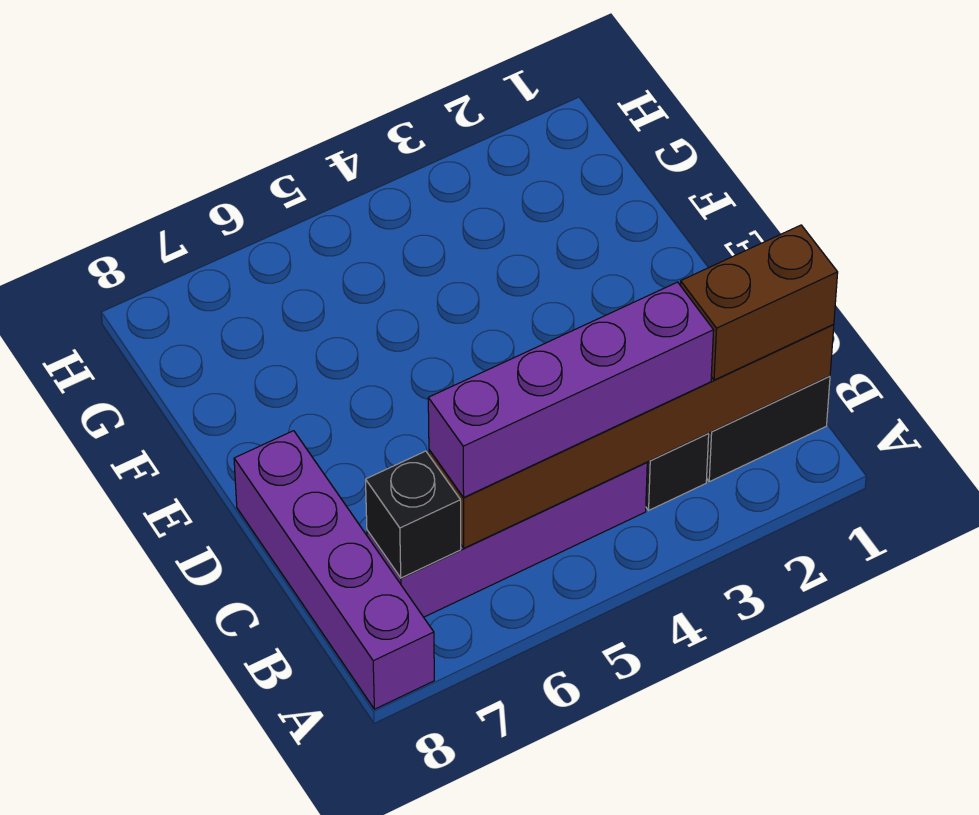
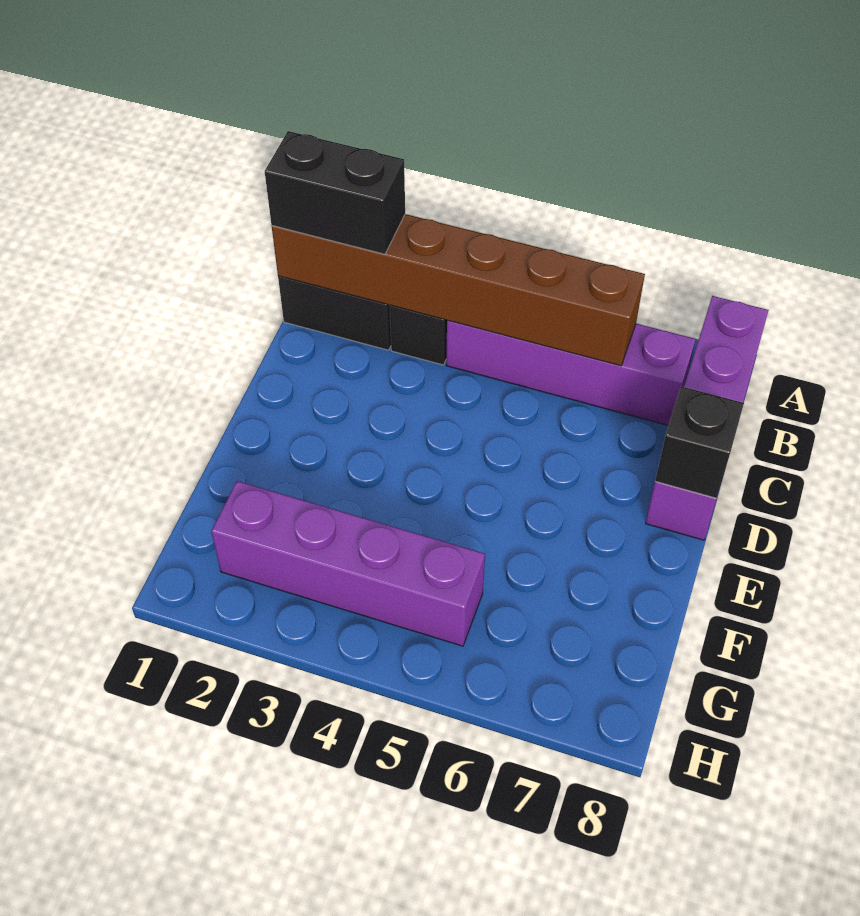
brown 1x2 brick [680,225,838,380] -> black 1x2 brick [265,131,405,254]
purple 1x4 brick [428,282,714,498] -> purple 1x4 brick moved to [211,481,485,646]
black 1x1 brick [366,451,461,578] -> black 1x1 brick moved to [655,386,744,499]

